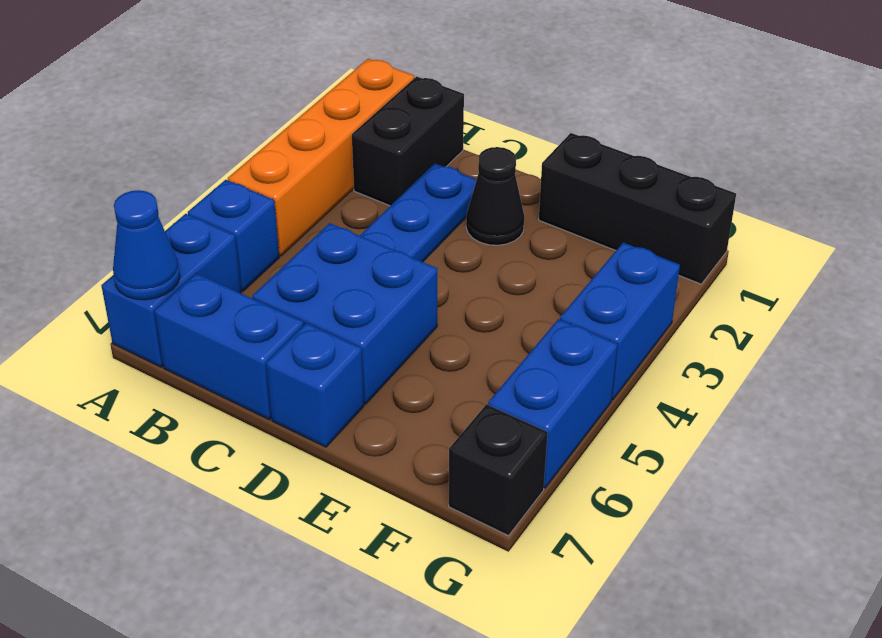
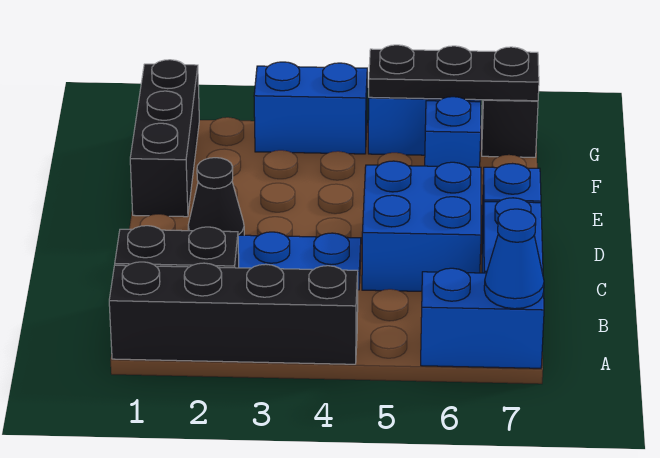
orange 1x4 brick [228,59,414,256] -> black 1x4 brick [109,262,358,364]
blue 1x1 brick [188,180,279,291] -> blue 1x1 brick moved to [425,97,481,167]
none -> black 1x3 plate [369,45,539,101]

